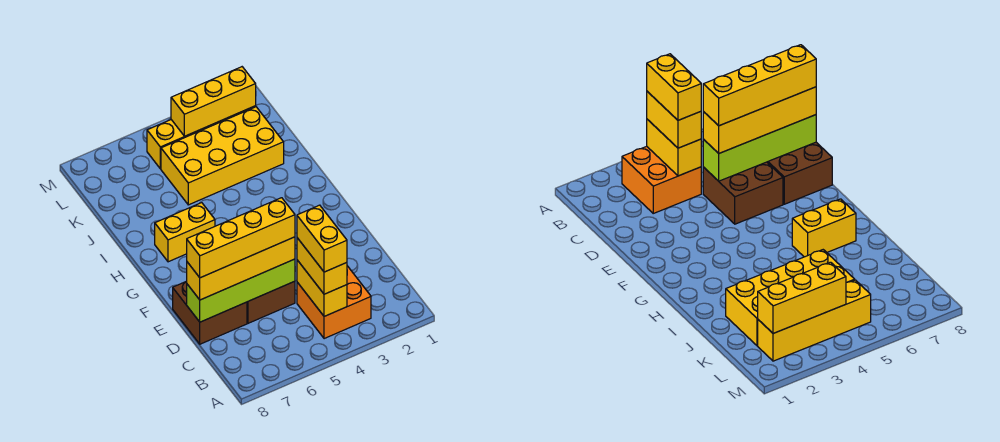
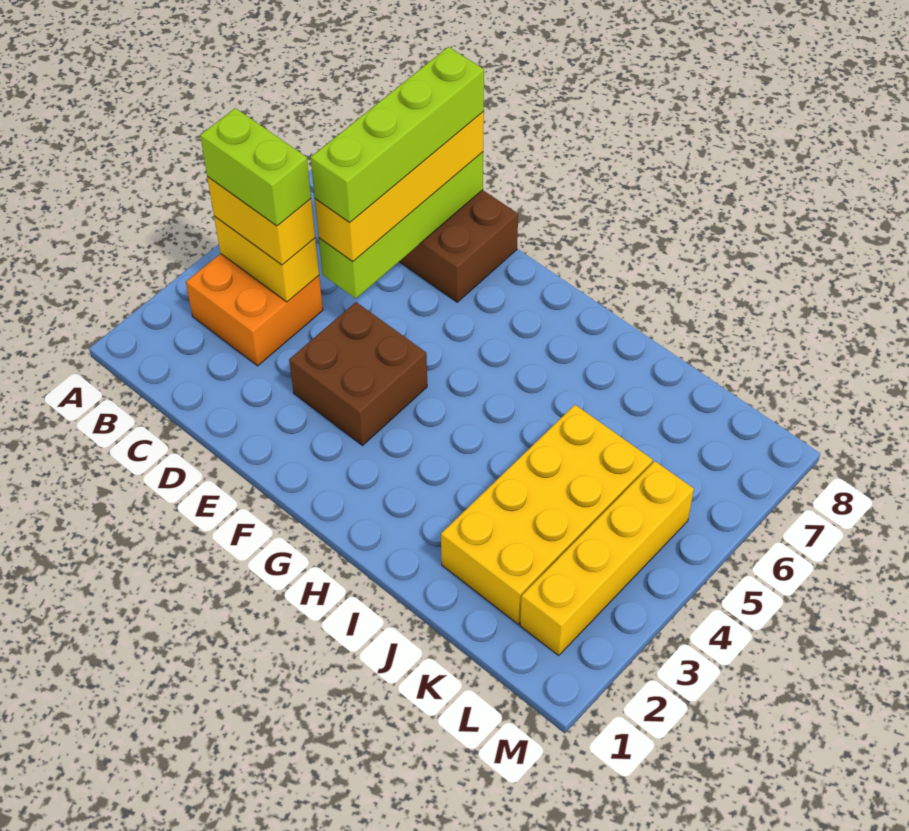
yellow 1x2 brick [297,205,347,272] -> lime 1x2 brick [200,108,311,226]
brown 2x2 brick [247,281,295,323] -> brown 2x2 brick moved to [289,302,427,446]
yellow 1x4 brick [187,198,295,278] -> lime 1x4 brick [310,47,484,223]
yellow 1x2 brick [155,203,215,262] -> none
yellow 1x3 brick [171,67,256,136] -> none

